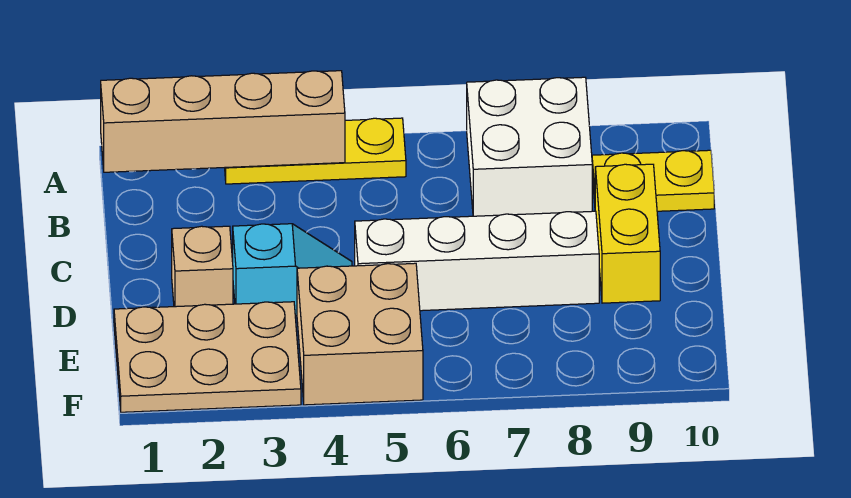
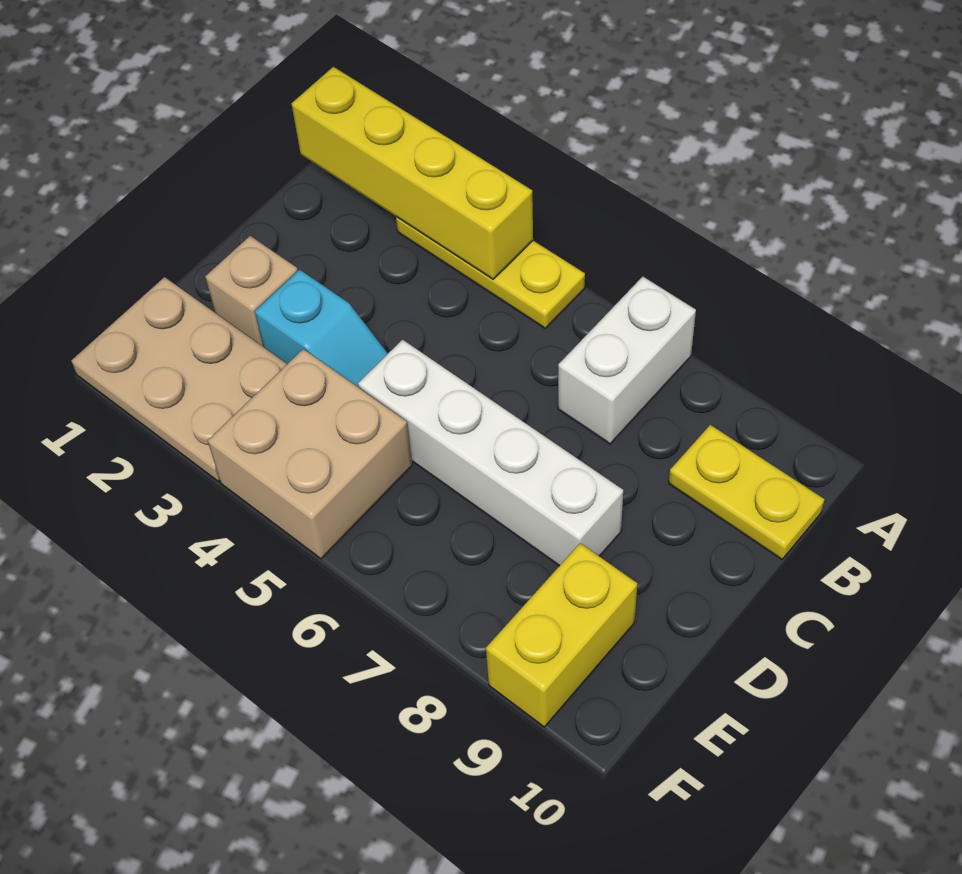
tan 1x4 brick [101,71,345,172] -> yellow 1x4 brick [292,67,533,279]
white 2x2 brick [467,77,592,216] -> white 1x2 brick [558,277,696,444]
yellow 1x2 brick [595,164,660,303] -> yellow 1x2 brick moved to [486,543,637,727]

